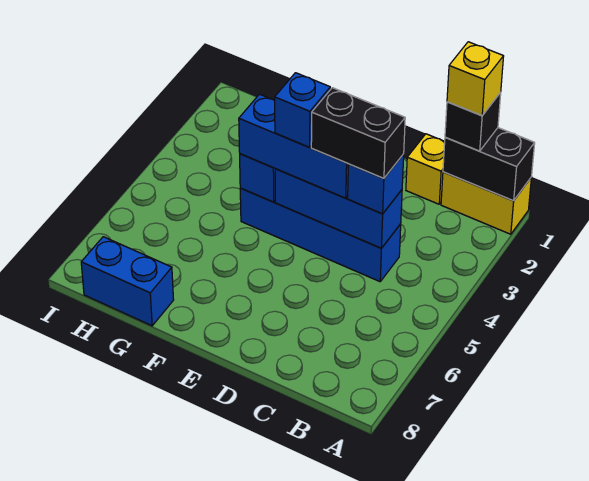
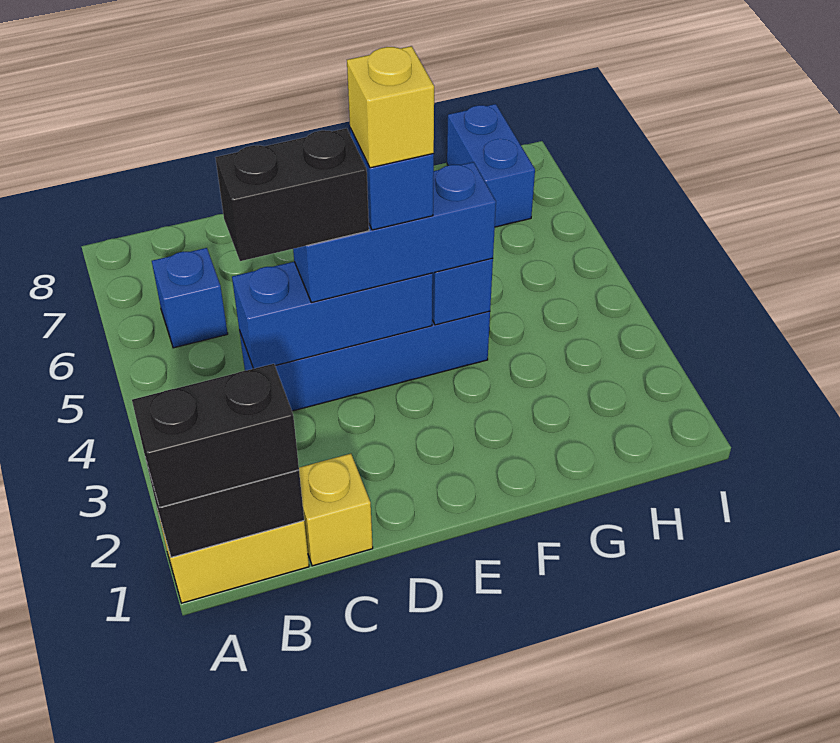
black 1x1 brick [445,93,501,151] -> black 1x2 brick [132,364,299,508]
yellow 1x1 brick [447,42,504,115] -> yellow 1x1 brick moved to [347,46,434,168]
blue 1x1 brick [348,154,404,214] -> blue 1x1 brick moved to [152,248,228,348]
blue 1x2 brick [81,237,174,326] -> blue 1x2 brick turned to [447,104,535,227]

